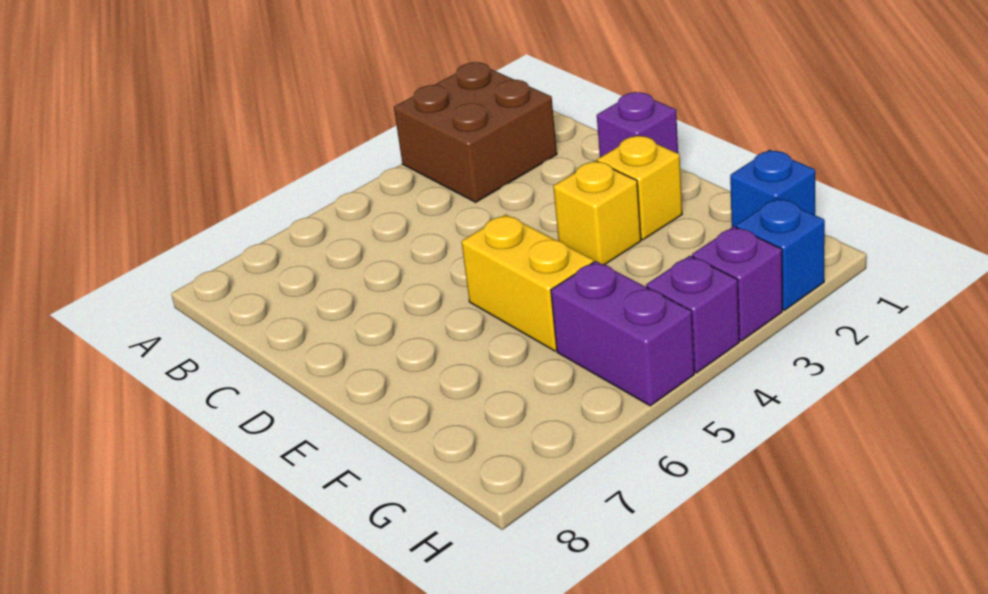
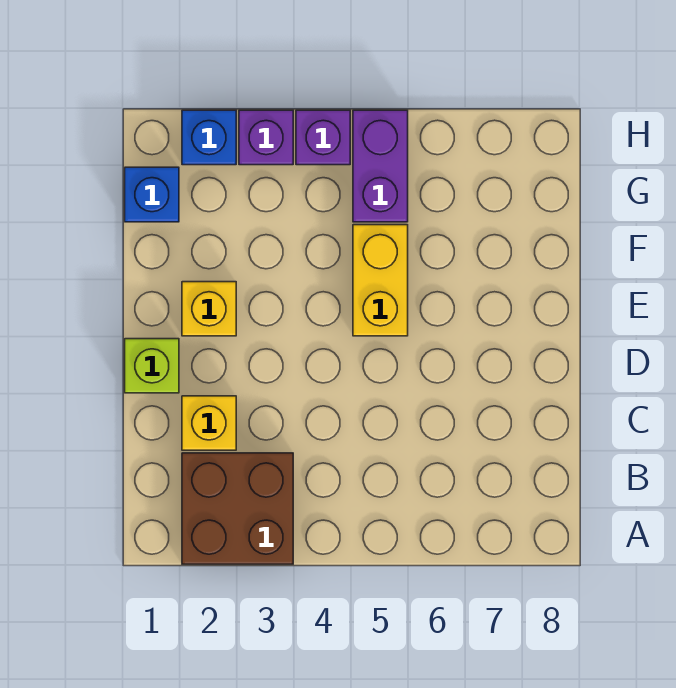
purple 1x1 brick [597,92,678,157] -> lime 1x1 brick [125,339,179,393]
yellow 1x1 brick [553,161,641,265] -> yellow 1x1 brick moved to [182,396,236,450]

